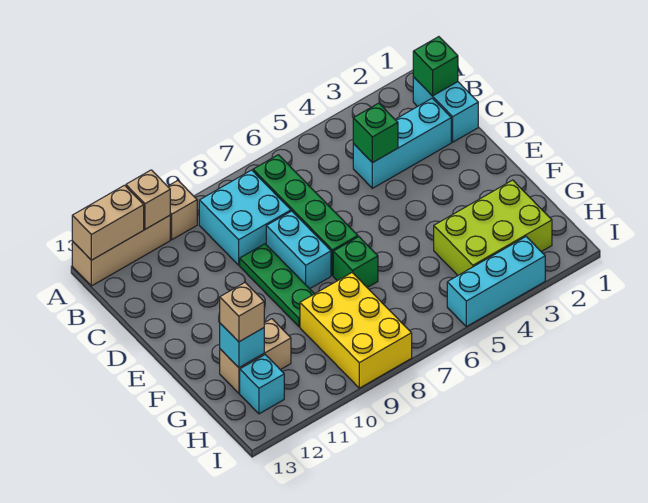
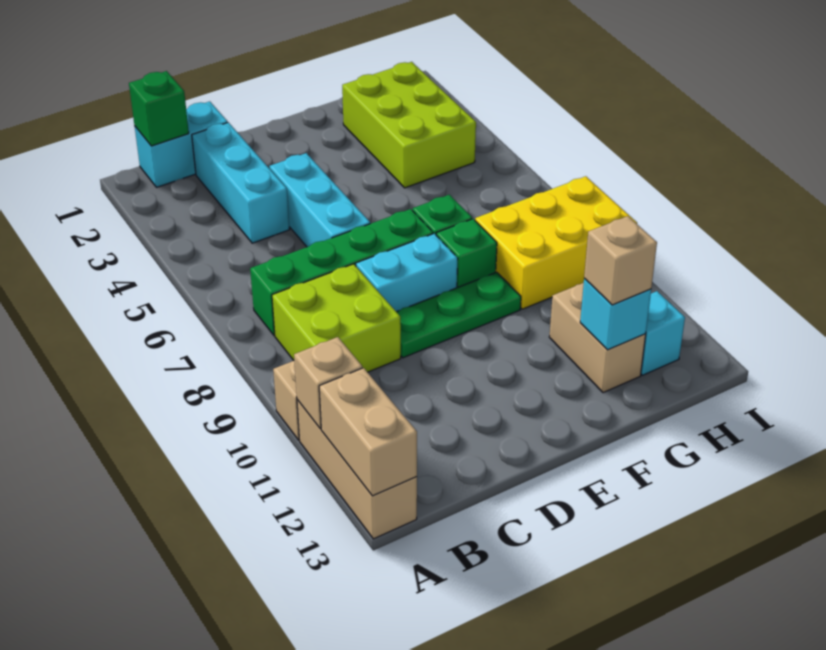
cyan 2x2 brick [199,170,291,265] -> lime 2x2 brick [272,264,401,372]
green 1x1 brick [353,103,398,163] -> green 1x1 brick moved to [436,219,497,288]
cyan 1x3 brick [447,237,545,327] -> cyan 1x3 brick moved to [269,153,370,247]

